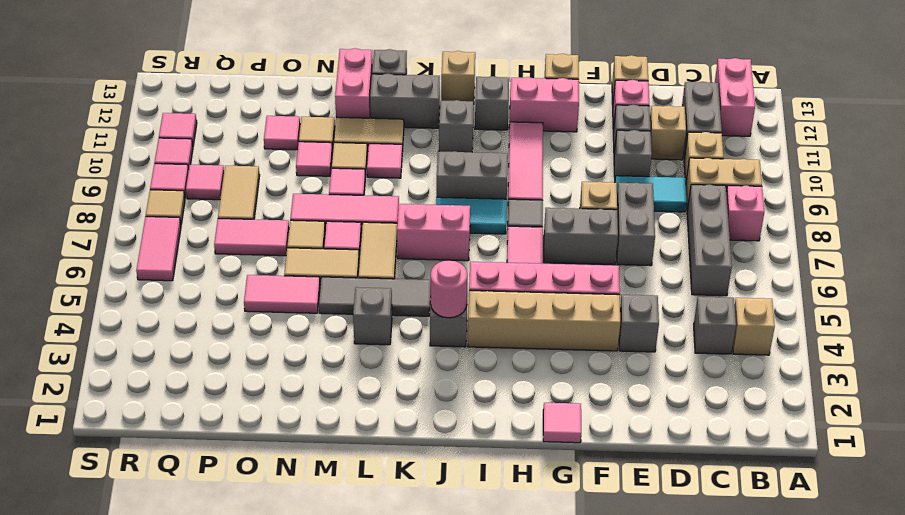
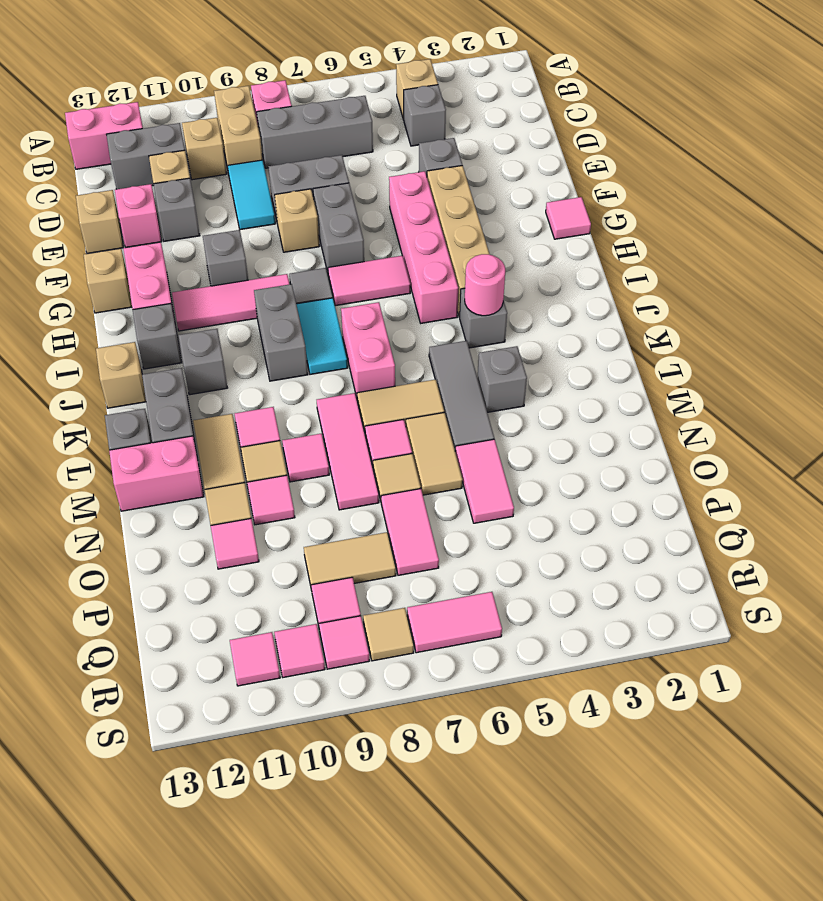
grey 1x1 brick [614,130,652,177] -> grey 1x1 brick moved to [203,230,248,286]

